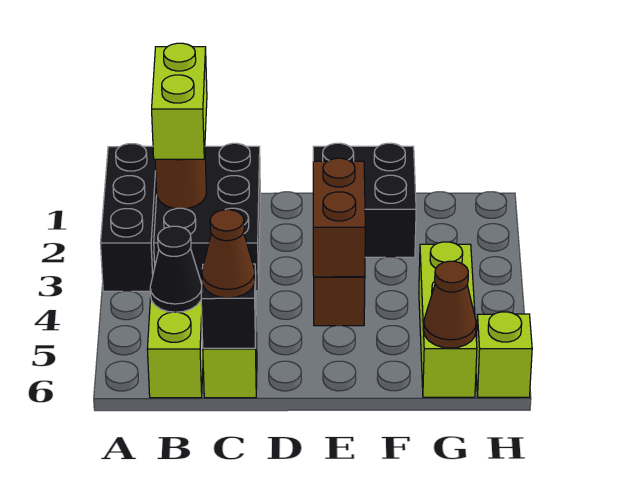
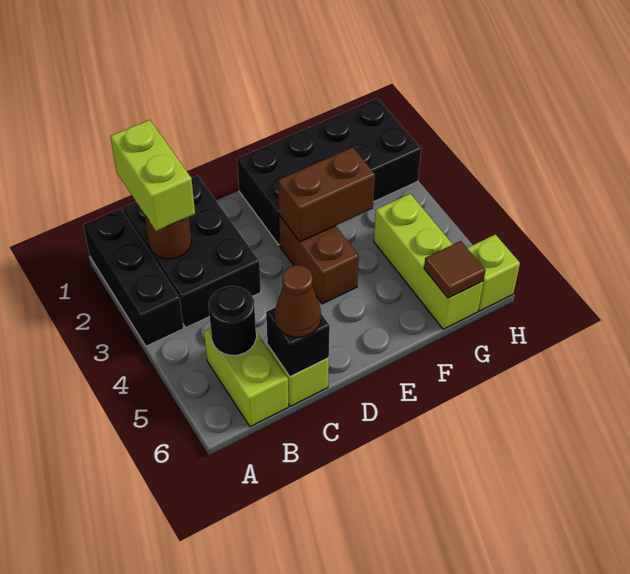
black 1x1 cone [150,226,202,312] -> black 1x1 round brick [209,286,256,356]
black 2x2 brick [313,143,416,257] -> black 2x4 brick [237,98,421,245]
brown 1x2 brick [313,158,365,277] -> brown 1x2 brick turned to [278,147,375,242]
brown 1x1 cone [424,261,476,348] -> brown 1x1 tile [424,241,486,298]

